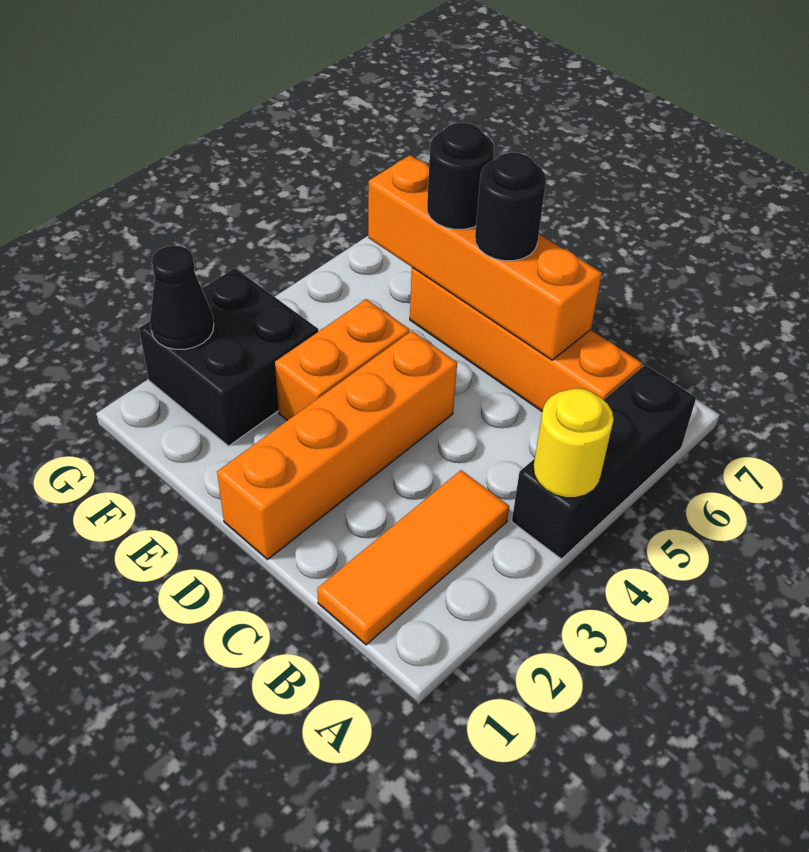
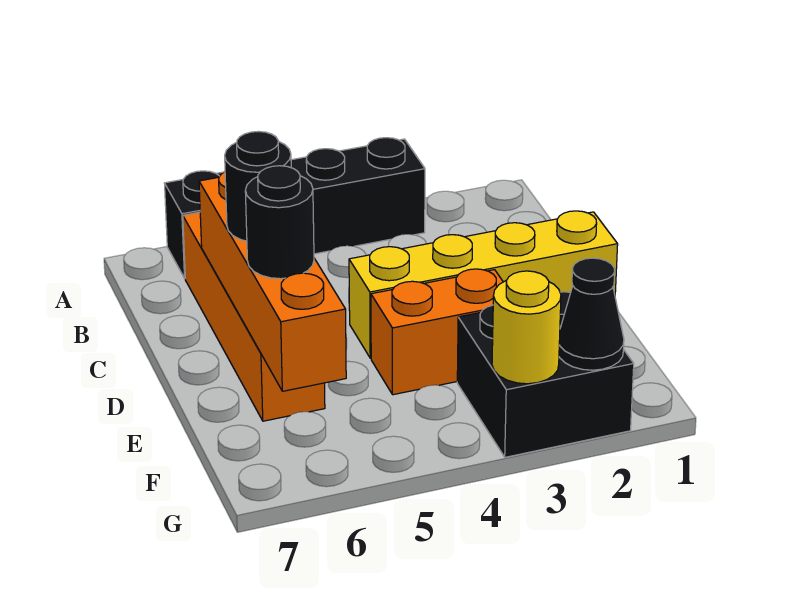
black 1x3 brick [512,365,696,559] -> black 1x4 brick [165,138,425,278]
yellow 1x1 round brick [533,388,614,498] -> yellow 1x1 round brick moved to [492,271,561,384]
orange 1x3 tile [317,470,509,645] -> none
orange 1x4 brick [217,331,457,559] -> yellow 1x4 brick [349,211,618,358]

